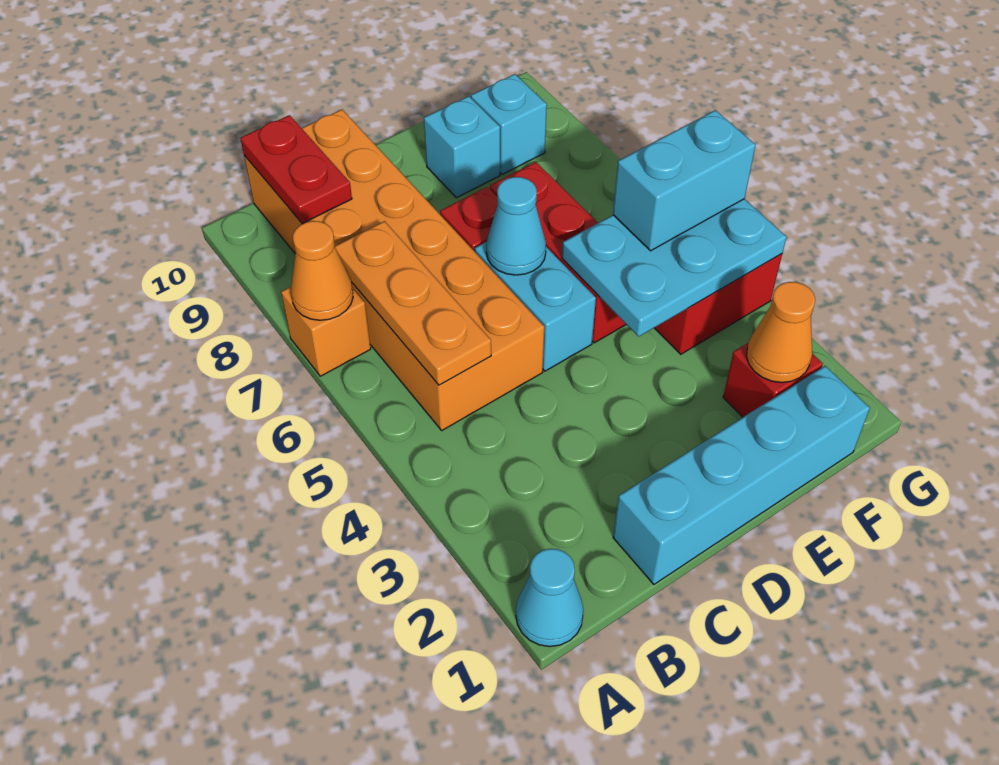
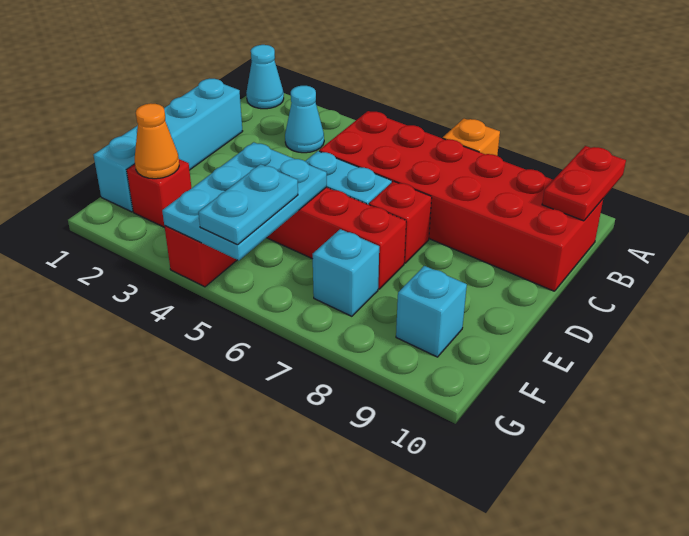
orange 1x1 cone [291,221,353,320] -> none
orange 2x6 brick [244,110,544,430] -> red 2x6 brick [319,111,603,291]
orange 1x3 plate [334,221,491,385] -> none
red 1x2 plate [240,115,352,224] -> red 1x2 plate turned to [542,146,626,221]
cyan 1x1 cone [486,177,546,275] -> cyan 1x1 cone moved to [285,86,324,153]
cyan 1x1 brick [424,96,500,198] -> cyan 1x1 brick moved to [313,229,379,316]
cyan 1x2 brick [613,110,756,251] -> cyan 1x2 plate [198,164,298,245]

